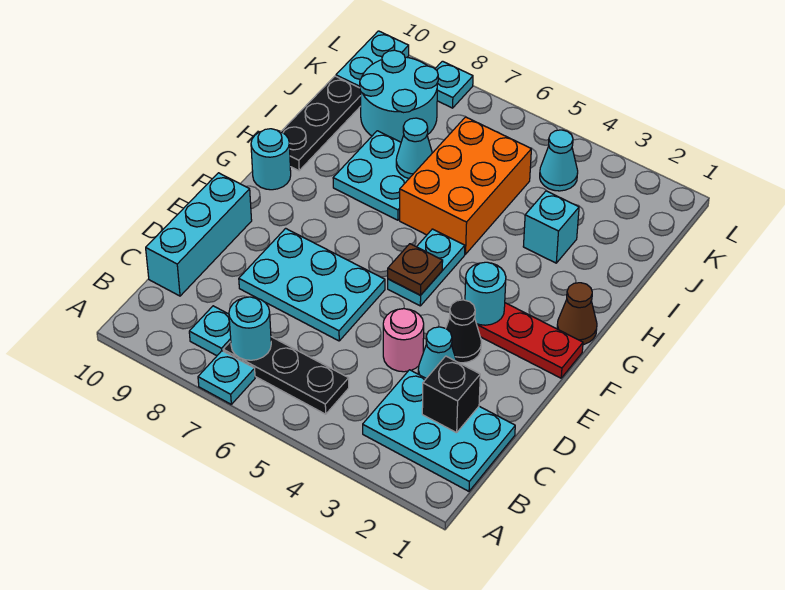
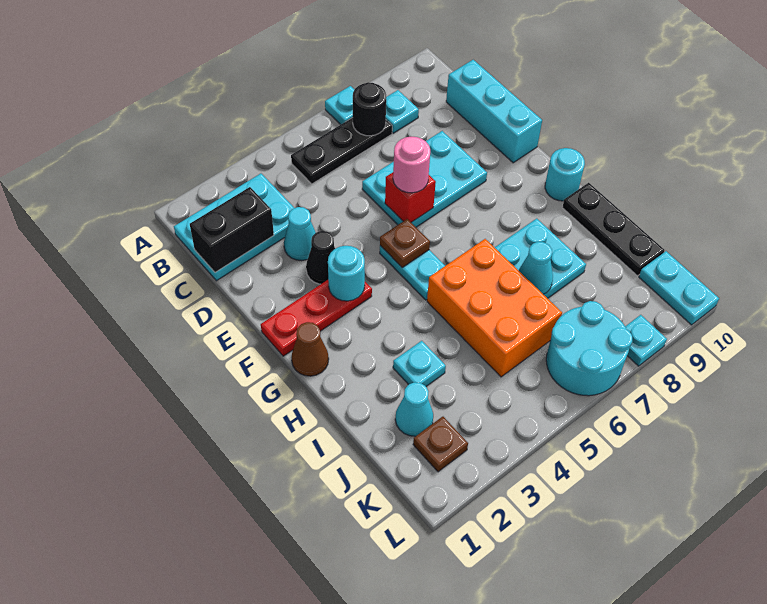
cyan 1x1 round brick [229,297,271,360] -> black 1x1 round brick [353,82,386,136]
black 1x1 brick [422,356,480,433] -> black 1x2 brick [190,187,274,272]
pink 1x1 round brick [383,309,424,372] -> pink 1x1 round brick moved to [393,137,430,193]
none -> red 1x1 brick [385,173,436,222]
cyan 1x1 brick [523,191,579,263] -> cyan 1x1 plate [393,341,446,386]
cyan 2x2 round brick [360,50,438,142] -> cyan 2x2 round brick moved to [546,301,632,396]
none -> brown 1x1 plate [413,417,468,472]
cyan 1x1 cone [540,130,578,191] -> cyan 1x1 cone moved to [395,382,433,436]

